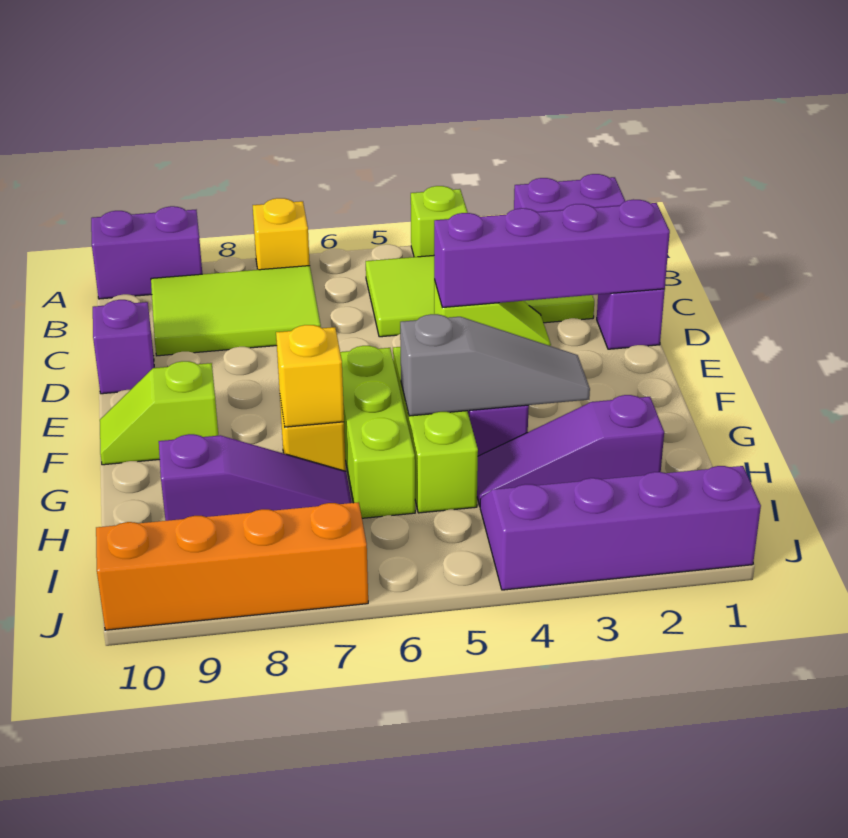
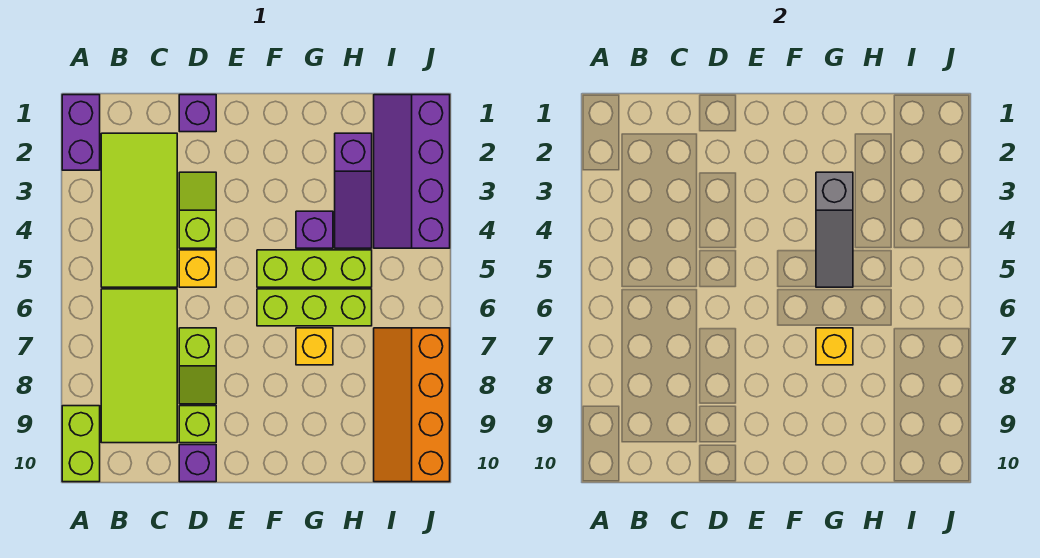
lime 1x1 brick [411,186,468,257] -> lime 1x1 brick moved to [179,406,216,443]
yellow 1x1 brick [253,198,310,270] -> yellow 1x1 brick moved to [179,250,216,287]
purple 1x2 brick [91,206,202,299] -> lime 1x2 brick [62,406,100,482]
lime 2x3 tile [151,266,321,356] -> lime 2x4 tile [101,289,177,443]
purple 1x4 brick [434,199,670,308] -> none
lime 1x2 slope [100,361,218,465] -> lime 1x2 slope moved to [179,328,216,404]
grey 1x3 slope [400,314,590,416] -> grey 1x3 slope turned to [816,172,853,287]
purple 1x3 slope [159,434,352,521] -> none

